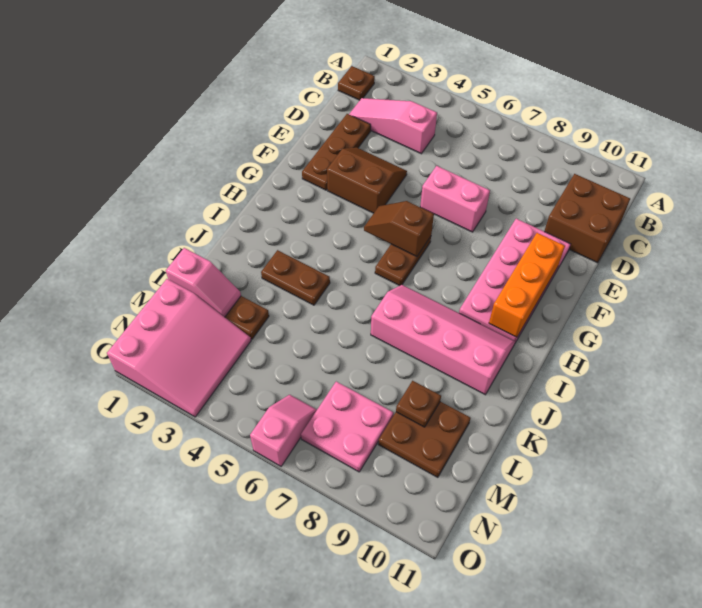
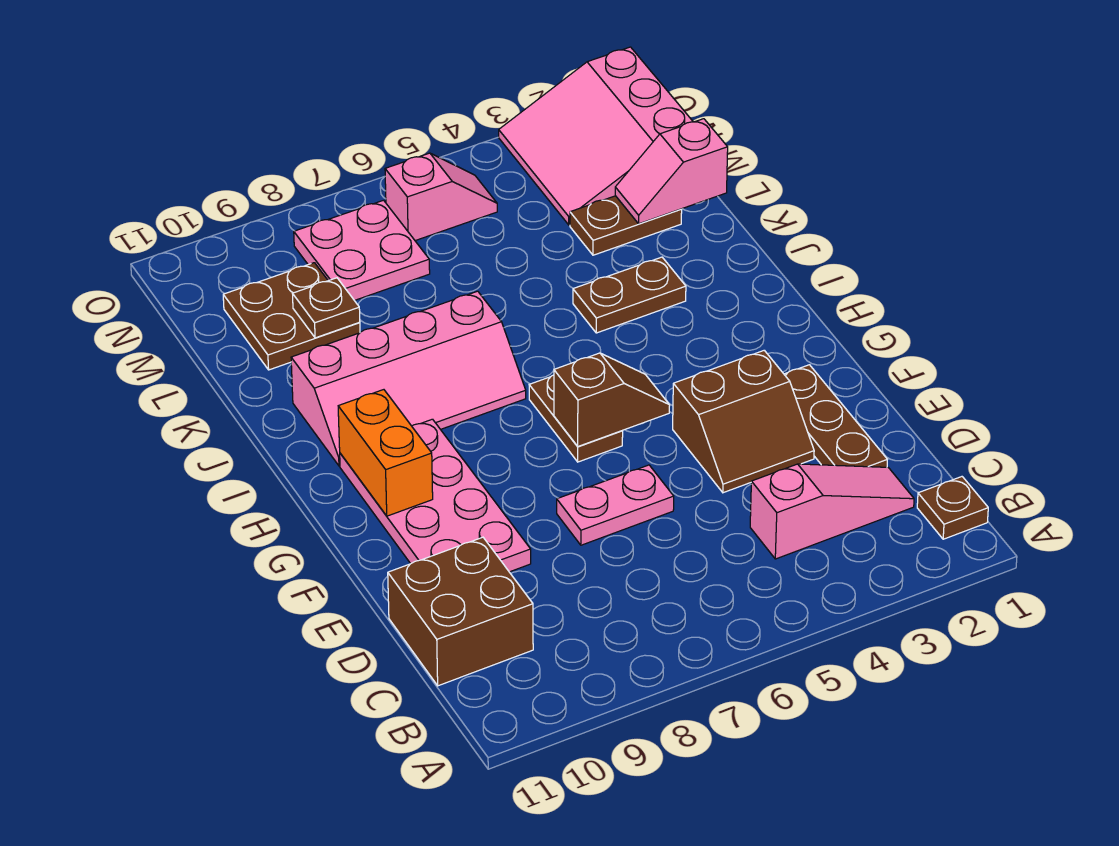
pink 1x2 brick [420,166,490,232] -> pink 1x2 plate [557,465,674,545]
orange 1x3 brick [489,233,565,337] -> orange 1x2 brick [338,390,433,516]
pink 1x2 slope [250,395,317,466] -> pink 1x2 slope turned to [385,153,497,241]

